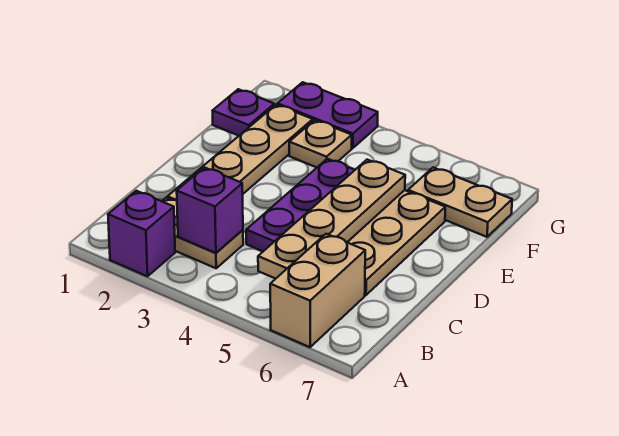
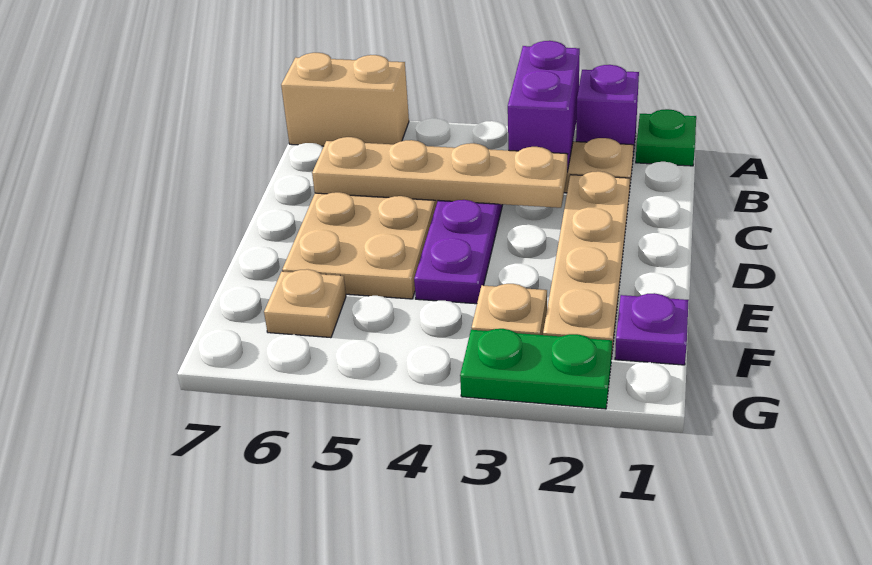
none -> green 1x1 plate [636,109,696,166]
tan 1x2 brick [270,234,365,347] -> tan 1x2 brick turned to [281,53,409,146]
purple 1x1 brick [177,167,243,253] -> purple 1x2 brick [508,41,580,172]
tan 1x4 plate [258,160,405,279] -> tan 1x4 plate turned to [312,137,567,208]
tan 1x2 plate [408,168,512,237] -> tan 1x1 plate [264,269,346,338]
purple 1x2 plate [277,82,378,148] -> green 1x2 plate [460,329,612,409]

